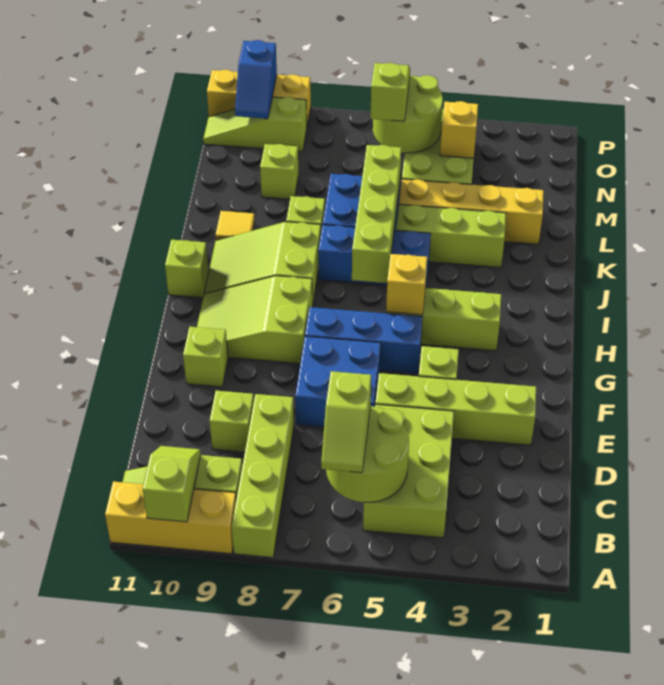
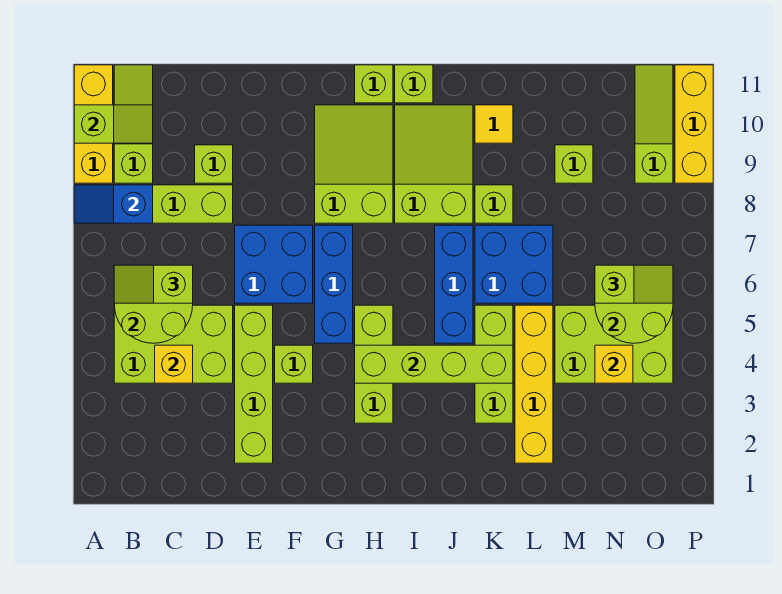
lime 1x1 brick [183,327,228,387] -> lime 1x1 brick moved to [355,65,393,103]
yellow 1x1 brick [386,254,427,315] -> yellow 1x1 brick moved to [155,345,193,383]
lime 1x4 brick [352,145,401,283] -> lime 1x4 brick moved to [355,345,513,383]
blue 1x2 slope [235,40,277,119] -> blue 1x2 slope moved to [74,185,153,223]

